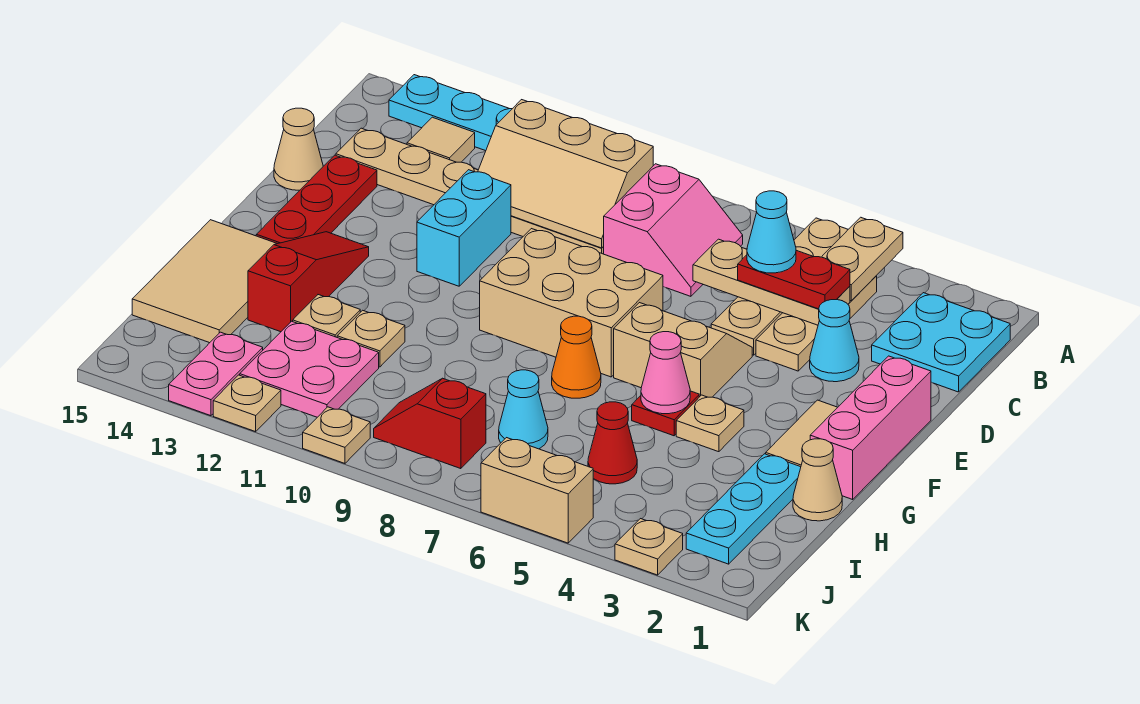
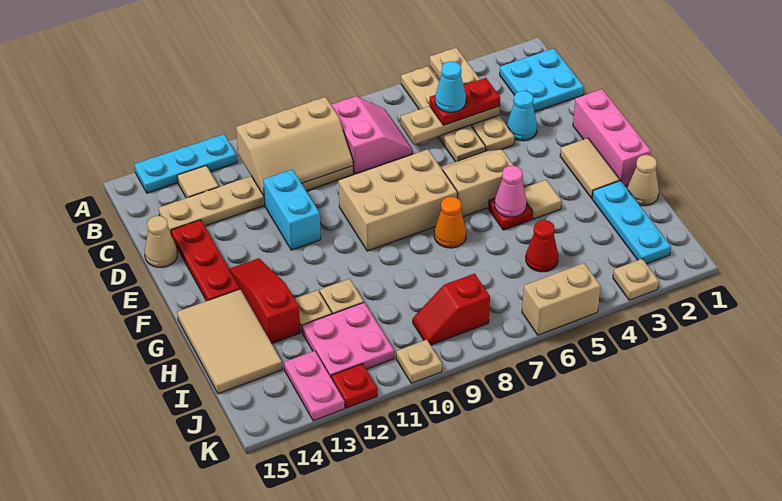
tan 1x1 plate [676,395,744,452] -> tan 1x1 tile [524,180,562,219]
cyan 1x1 cone [499,370,548,449] -> none
tan 1x1 plate [213,375,281,432] -> red 1x1 plate [332,364,377,408]

